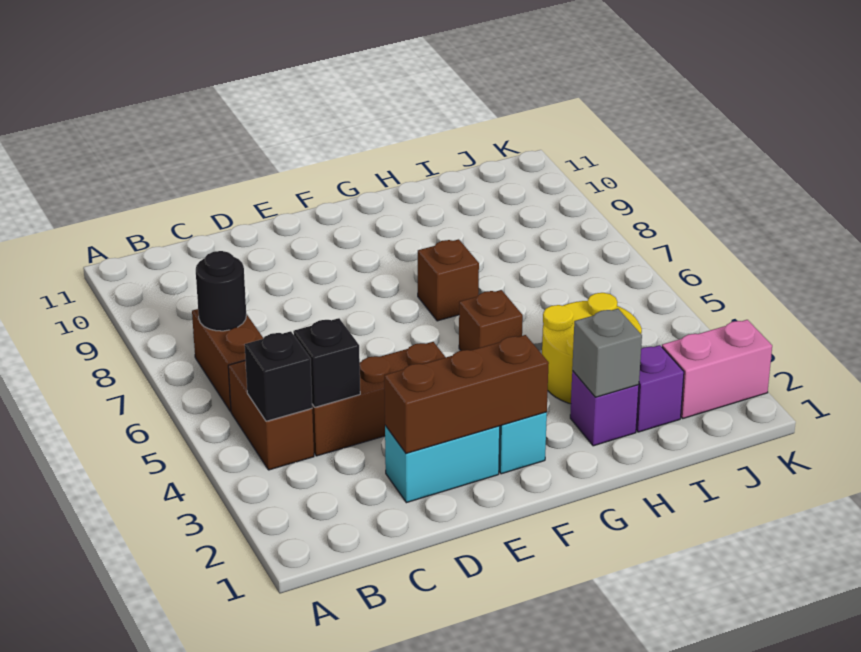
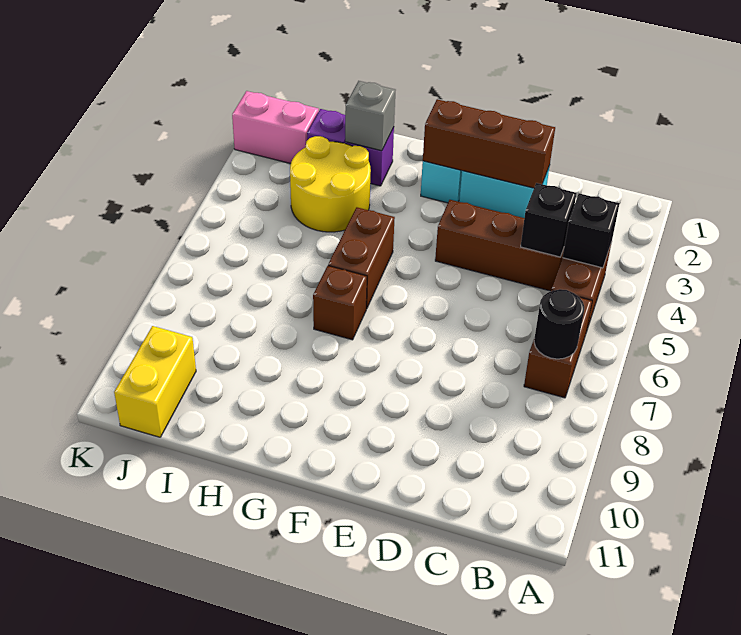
brown 1x1 brick [459,290,523,351] -> brown 1x2 brick [328,207,395,309]
none -> yellow 1x2 brick [114,326,196,437]

